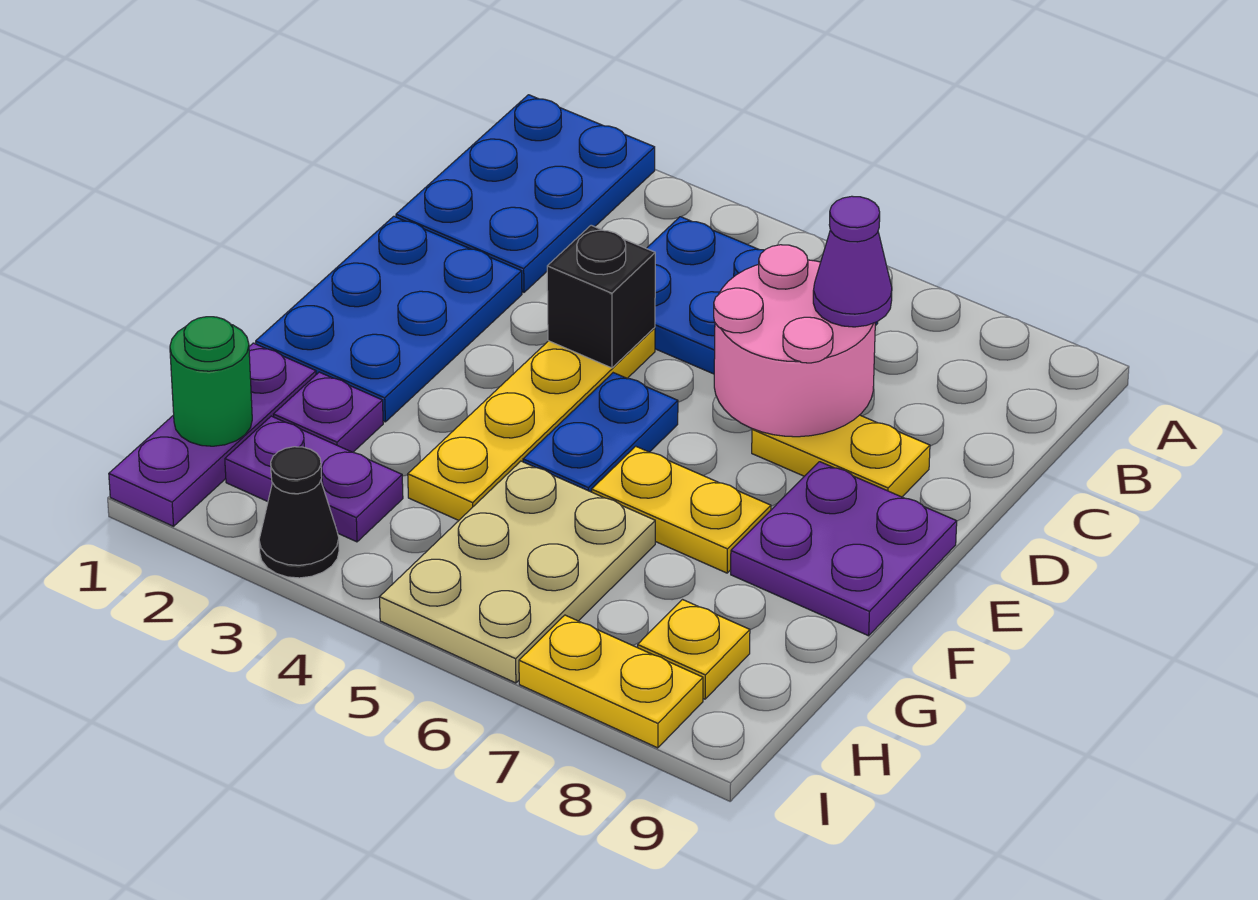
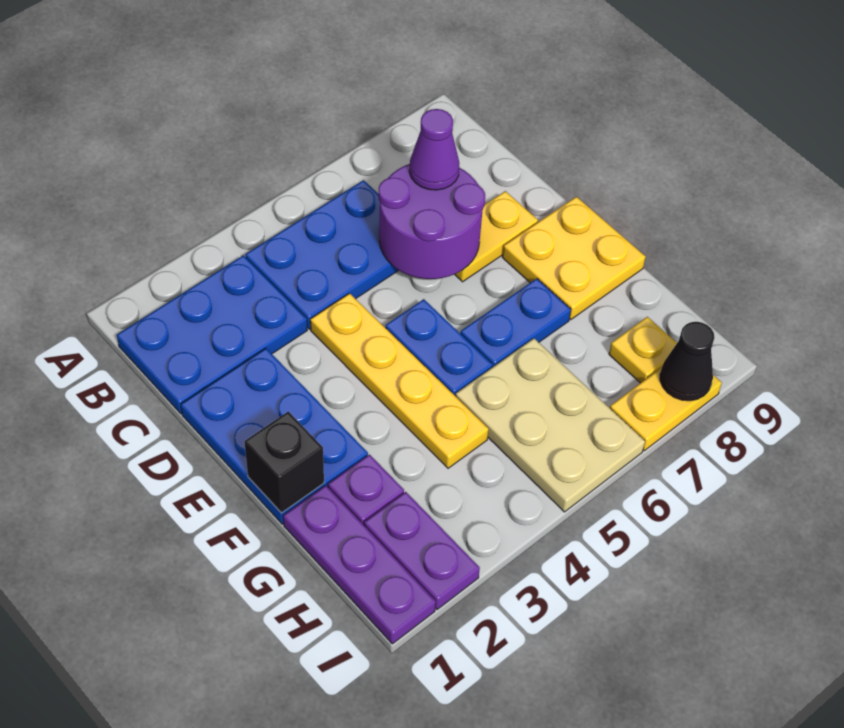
blue 2x3 plate [396,95,655,292] -> blue 2x3 plate turned to [117,255,307,414]
pink 2x2 round brick [714,245,875,437] -> purple 2x2 round brick [379,164,485,279]
black 1x1 brick [547,225,655,368] -> black 1x1 brick moved to [244,411,324,513]
purple 2x2 plate [731,462,957,636] -> yellow 2x2 plate [502,197,645,320]
yellow 1x2 plate [592,446,771,573] -> blue 1x2 plate [460,278,571,367]
green 1x1 round brick [170,317,252,446] -> none
purple 1x2 plate [225,416,403,542] -> purple 1x2 plate turned to [364,492,480,610]
black 1x1 cone [259,447,339,578] -> black 1x1 cone moved to [660,322,715,401]

